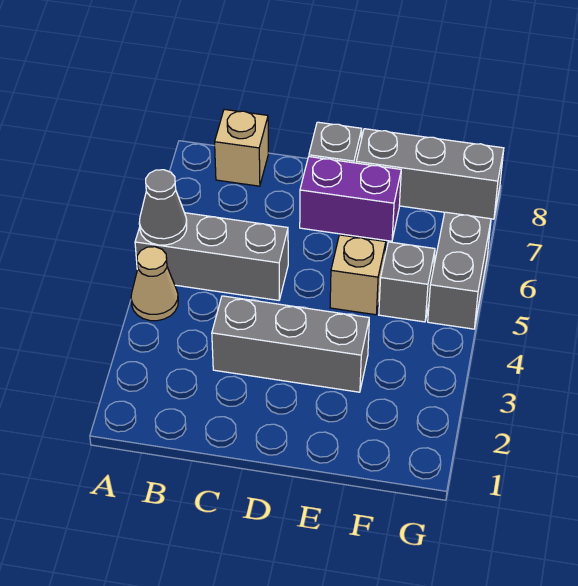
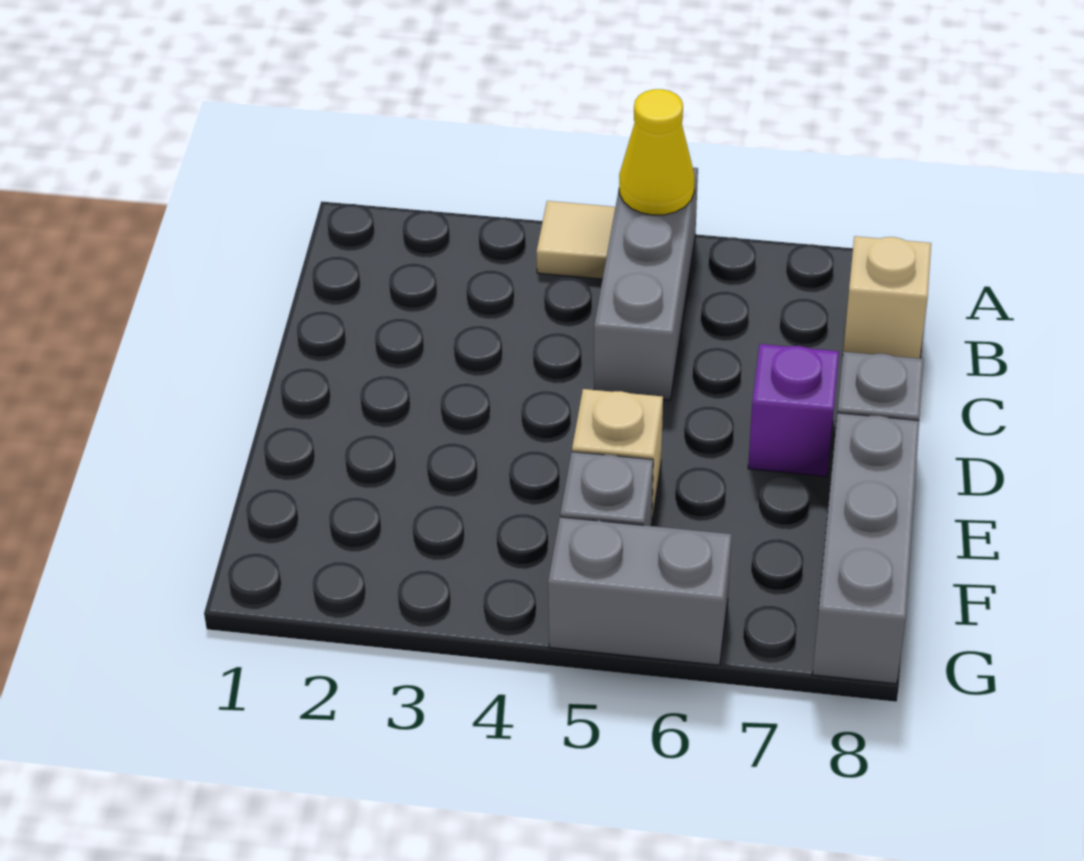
tan 1x1 cone [131,247,178,321] -> tan 1x1 tile [536,201,615,279]
grey 1x1 cone [139,170,187,245] -> yellow 1x1 cone [619,89,695,215]
grey 1x3 brick [212,296,369,392] -> none
purple 1x2 brick [300,157,401,241] -> purple 1x1 brick [748,344,839,476]

